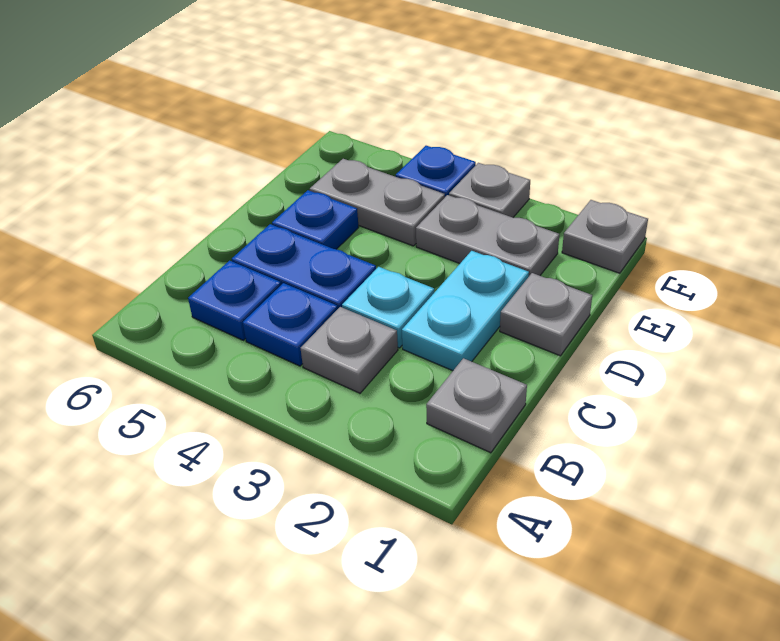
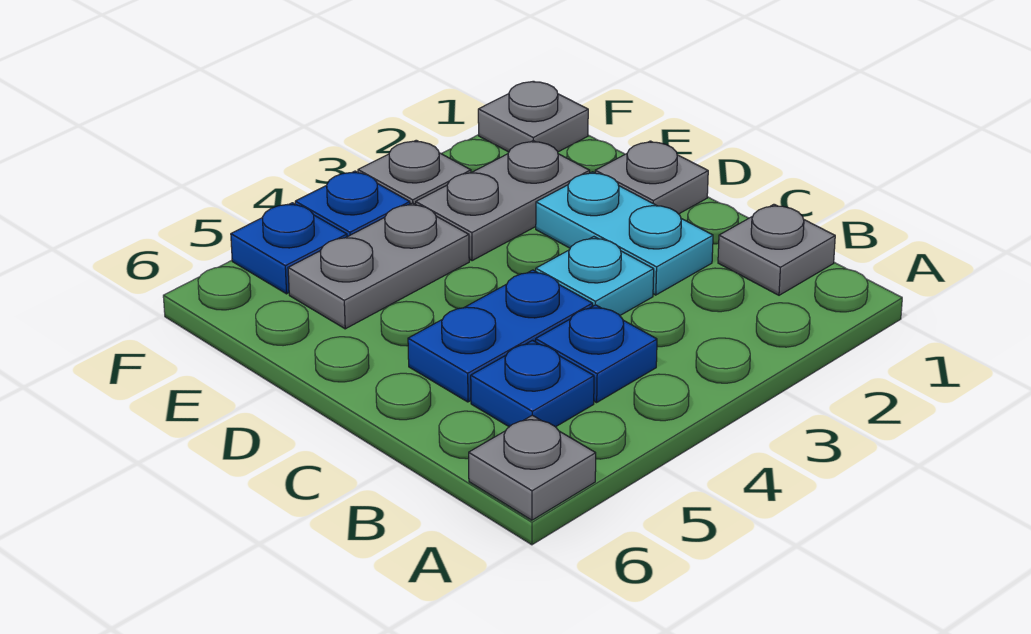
grey 1x1 plate [301,307,398,393] -> grey 1x1 plate moved to [469,415,596,520]
blue 1x1 plate [272,190,359,249] -> blue 1x1 plate moved to [231,203,347,294]

